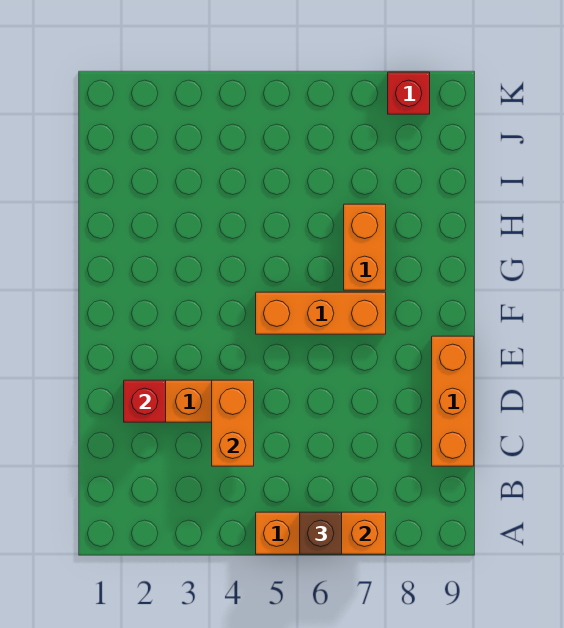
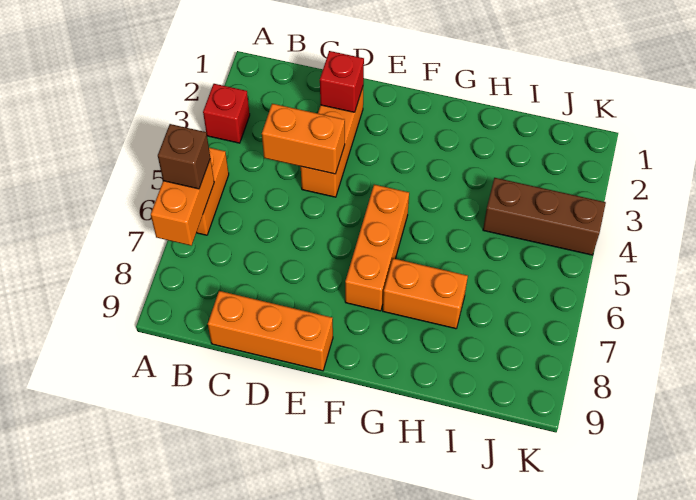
none -> brown 1x3 brick [483,178,606,255]
red 1x1 brick [388,72,430,114] -> red 1x1 brick moved to [203,84,250,143]

